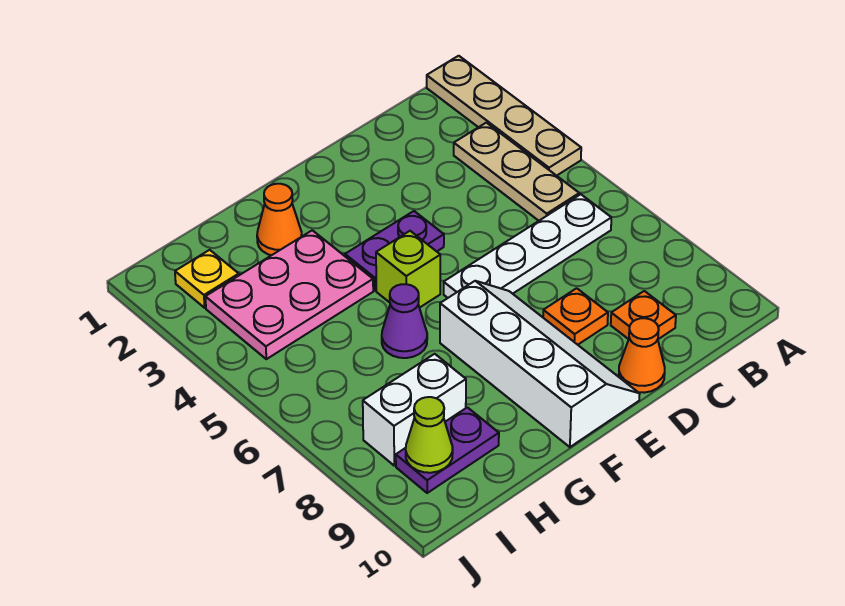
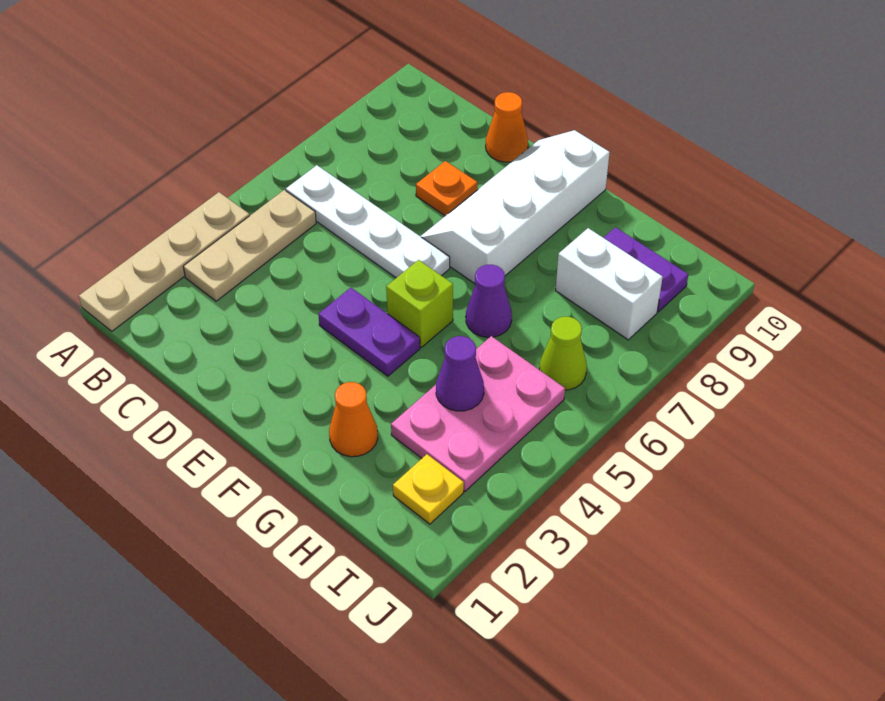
orange 1x1 plate [611,291,676,339] -> none
pink 2x3 plate [205,230,373,359] -> pink 2x3 plate turned to [391,336,565,491]
none -> purple 1x1 cone [436,336,484,411]
lime 1x1 cone [406,397,453,473] -> lime 1x1 cone moved to [539,317,587,390]

